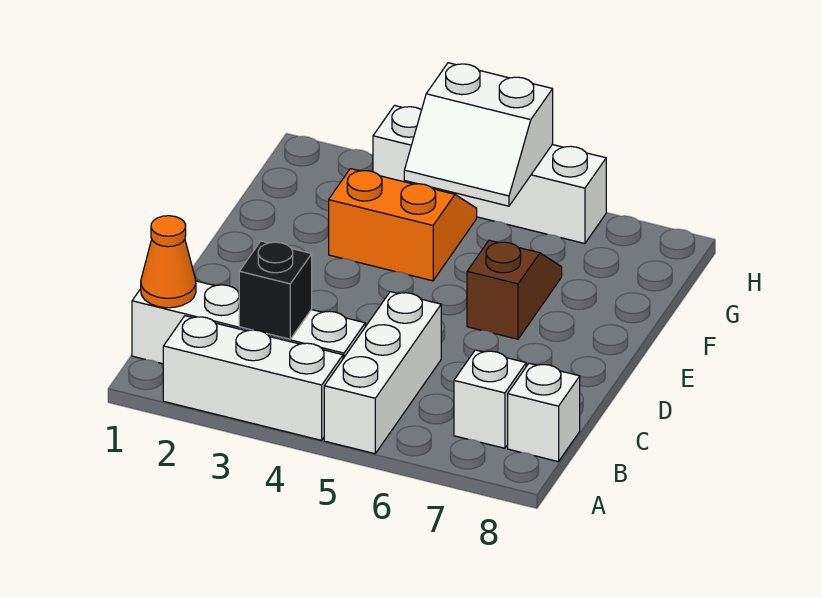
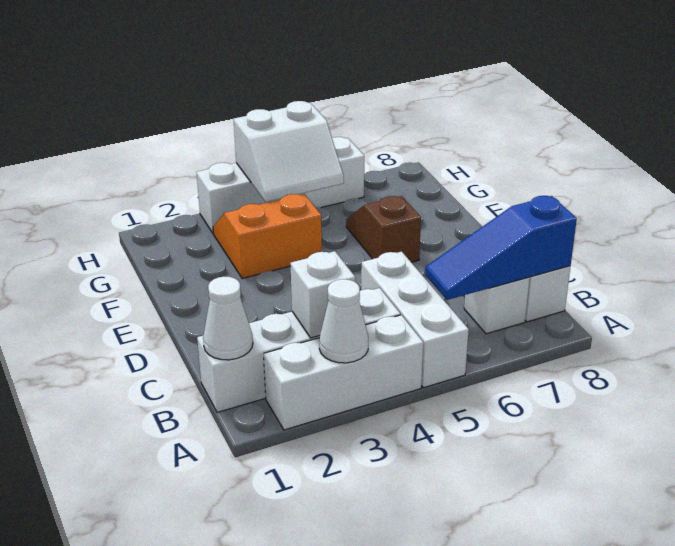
none -> white 1x1 cone [319,279,368,363]
orange 1x1 cone [141,216,196,308] -> white 1x1 cone [203,277,253,360]
black 1x1 brick [239,241,312,339] -> white 1x1 brick [290,251,355,338]
none -> blue 1x3 slope [425,196,577,300]

